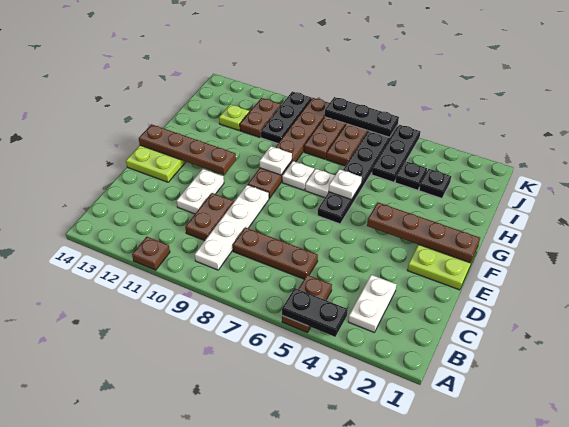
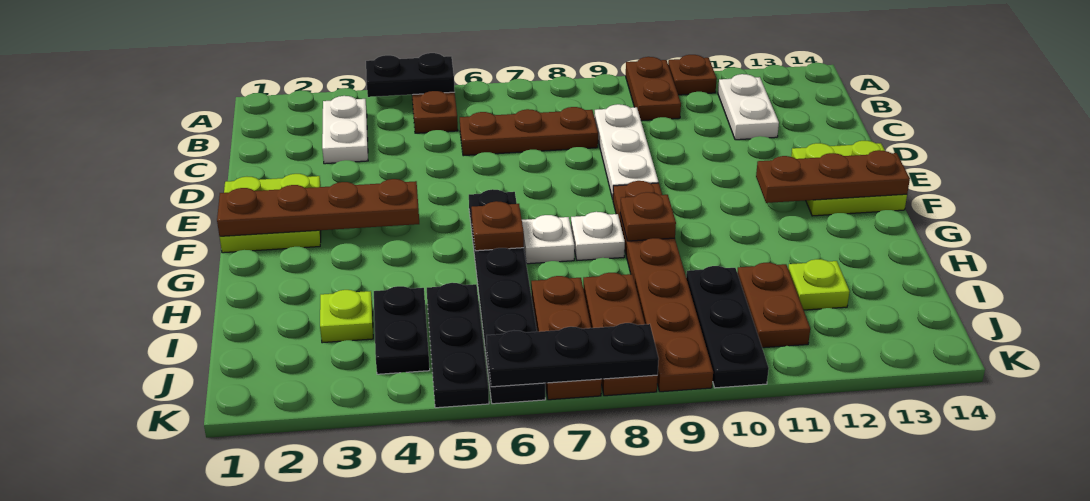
white 1x4 plate [195,185,269,270] -> white 1x3 plate [594,104,658,199]
brown 1x2 plate [185,193,234,241] -> brown 1x2 plate moved to [626,57,681,121]
white 1x2 plate [177,169,224,214] -> white 1x2 plate moved to [718,74,779,140]
brown 1x4 plate [139,124,236,175] -> brown 1x3 plate [756,150,910,203]
white 1x1 plate [329,169,362,200] -> brown 1x1 plate [471,201,524,251]
white 1x1 plate [259,146,292,175] -> brown 1x1 plate [620,192,676,241]
black 1x1 plate [419,169,451,198] -> lime 1x1 plate [320,290,373,343]
black 1x1 plate [395,161,427,190] -> black 1x2 plate [374,286,430,374]

